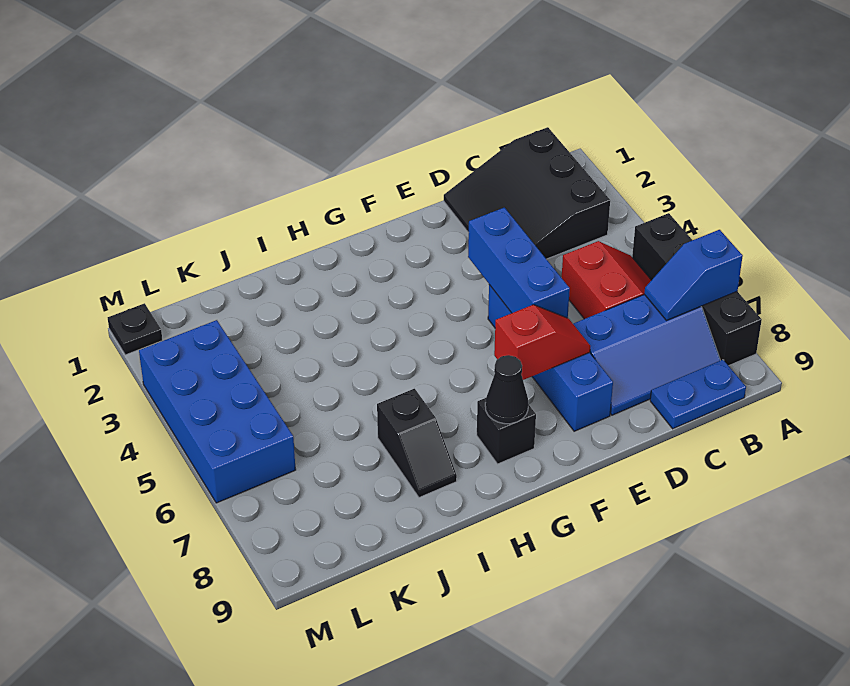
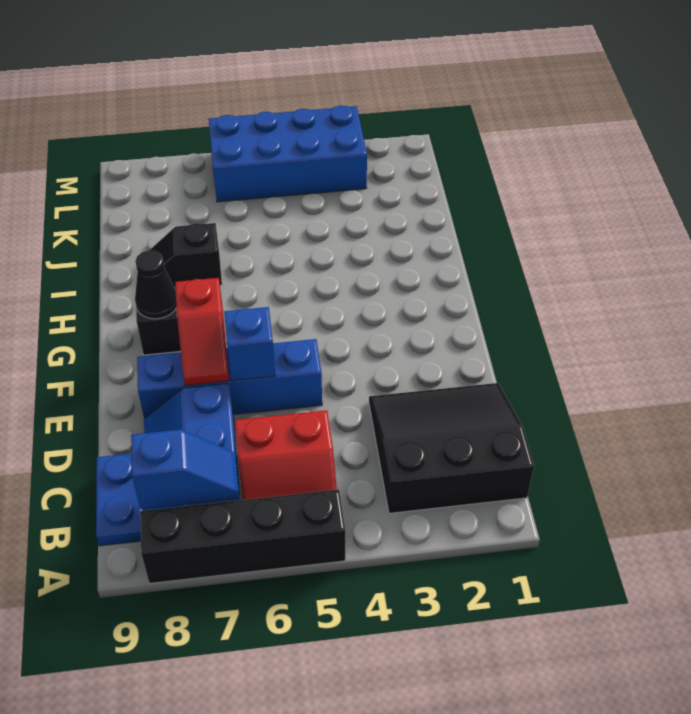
blue 1x2 slope [644,230,743,321] -> blue 1x2 slope turned to [131,430,239,509]
blue 1x3 brick [468,208,570,318] -> blue 1x1 brick [224,307,275,381]
black 1x1 plate [108,303,162,355] -> none

